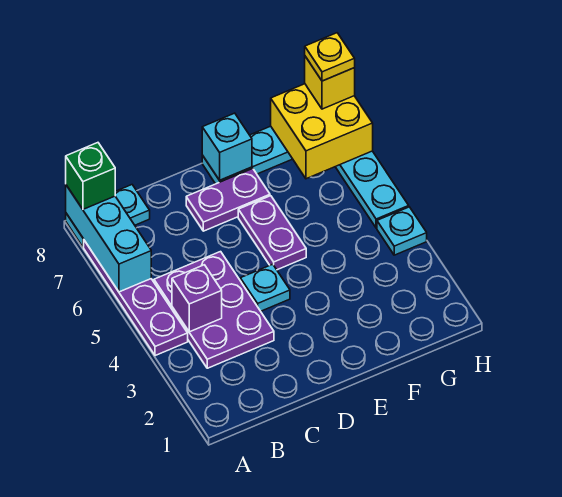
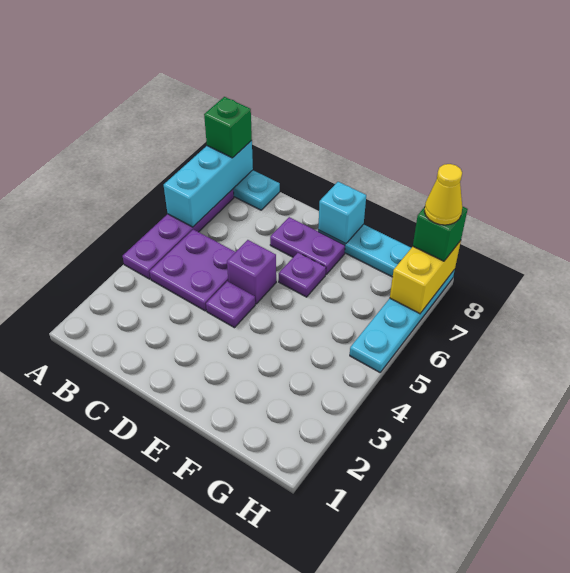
purple 2x3 plate [154,252,274,368] -> purple 2x2 plate [150,229,235,311]
purple 1x1 brick [172,265,222,332] -> purple 1x1 brick moved to [227,240,276,304]
cyan 1x1 plate [240,264,290,311] -> purple 1x1 plate [206,281,255,328]
purple 1x2 plate [238,196,306,270] -> purple 1x1 plate [279,253,326,297]
yellow 2x2 brick [271,84,373,179] -> yellow 1x2 brick [390,241,461,314]
cyan 1x1 plate [377,207,427,255] -> none
yellow 1x1 brick [305,56,355,109] -> green 1x1 brick [413,206,468,261]
yellow 1x1 plate [305,33,355,81] -> yellow 1x1 cone [424,164,462,225]

